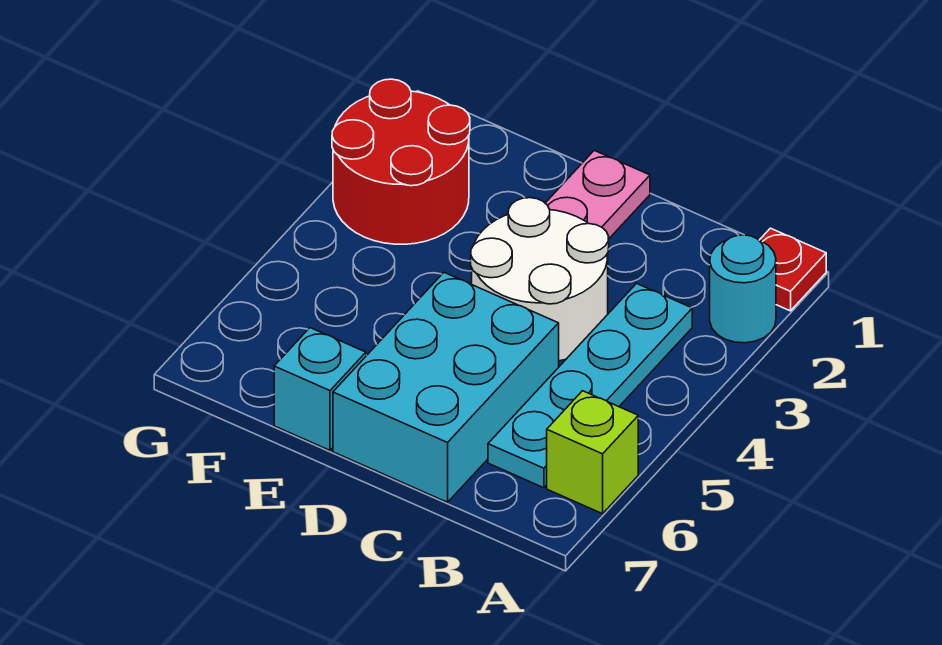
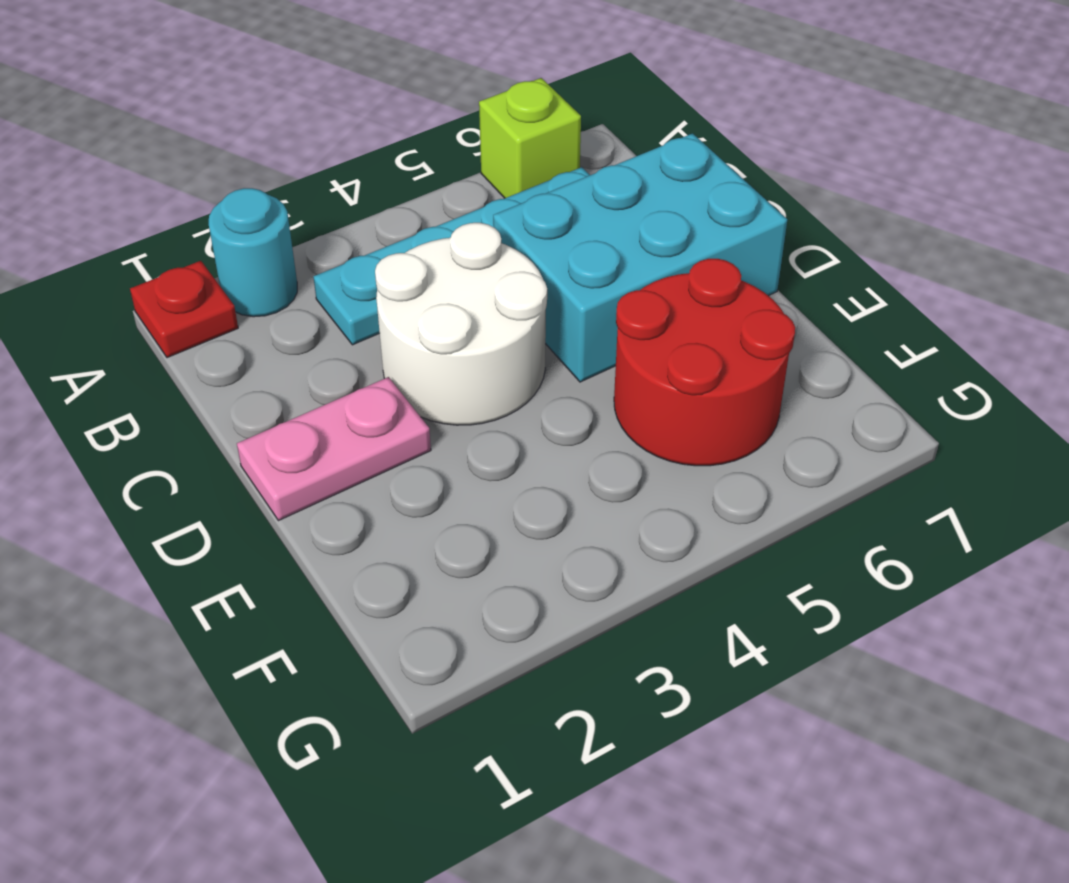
cyan 1x1 brick [274,328,366,450] -> none
red 2x2 round brick [332,79,470,244] -> red 2x2 round brick moved to [614,259,795,466]

